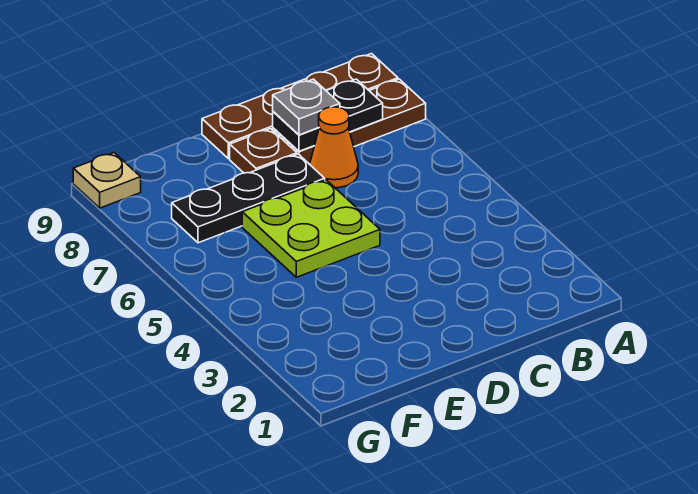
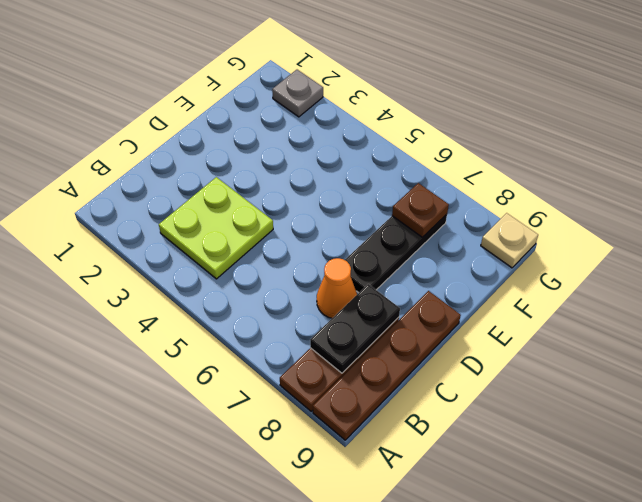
grey 1x1 plate [273,79,340,135] -> grey 1x1 plate moved to [272,70,323,117]
lime 2x2 plate [242,180,380,277] -> lime 2x2 plate moved to [159,177,273,279]
brown 1x1 plate [230,129,297,173] -> brown 1x1 plate moved to [392,183,449,237]

